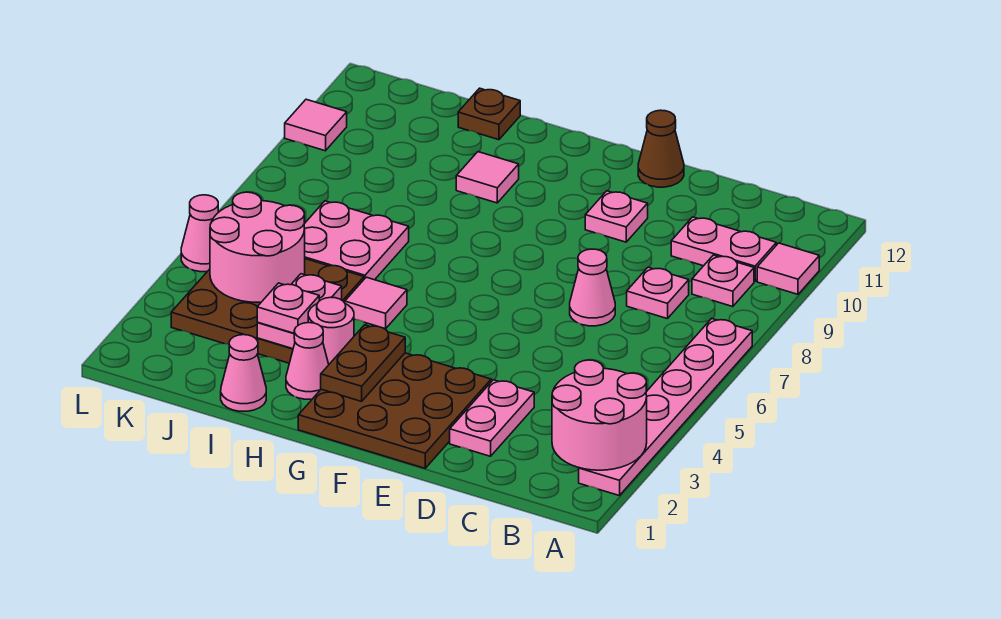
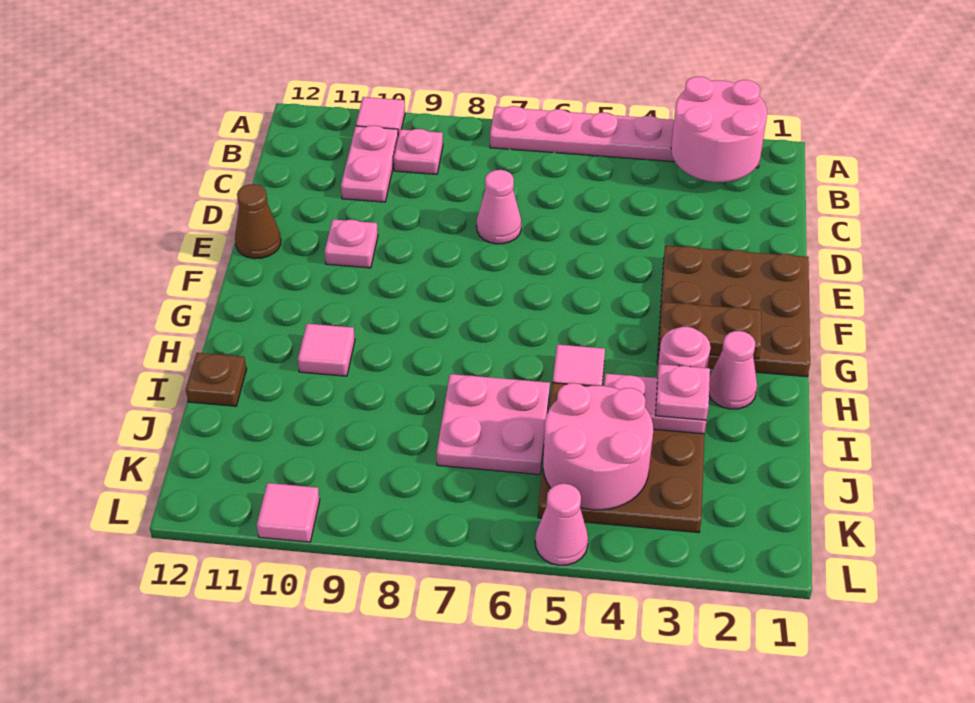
pink 1x1 plate [627,267,689,319] -> none
pink 1x2 plate [450,380,534,456] -> none
pink 1x1 cone [221,335,266,411] -> none

